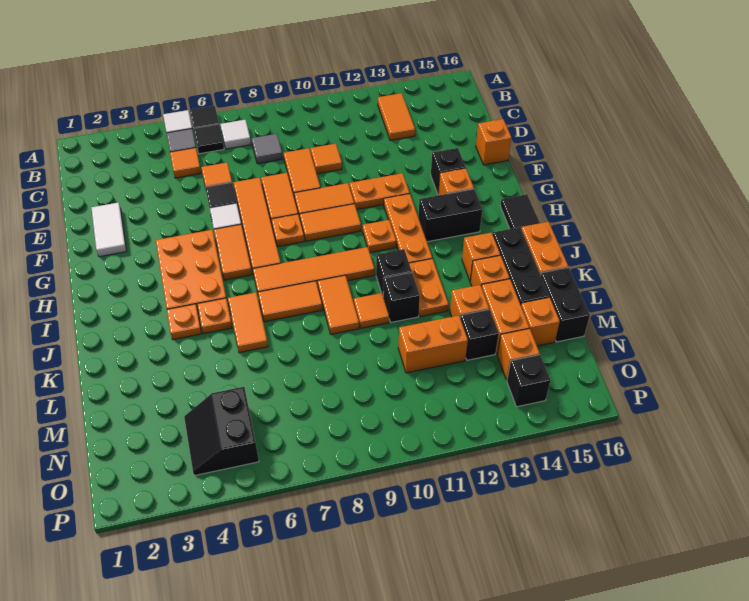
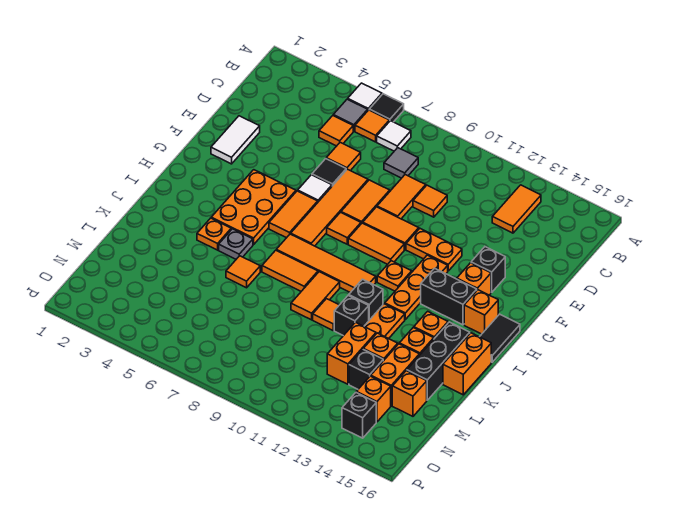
black 1x1 tile [194,124,224,154] -> orange 1x1 tile [355,110,389,142]
orange 1x1 brick [476,119,512,165] -> orange 1x1 brick moved to [464,290,498,334]
orange 1x1 plate [271,214,304,247] -> orange 1x1 tile [327,212,361,244]
orange 1x1 plate [198,298,232,334] -> grey 1x1 plate [219,229,253,259]
orange 1x2 tile [228,292,268,353] -> orange 1x1 tile [226,256,260,288]
black 1x2 brick [541,267,590,342] -> none
orange 1x2 brick [398,316,468,373] -> orange 1x2 brick turned to [327,322,376,384]
black 2x2 slope [184,387,259,476] -> none

